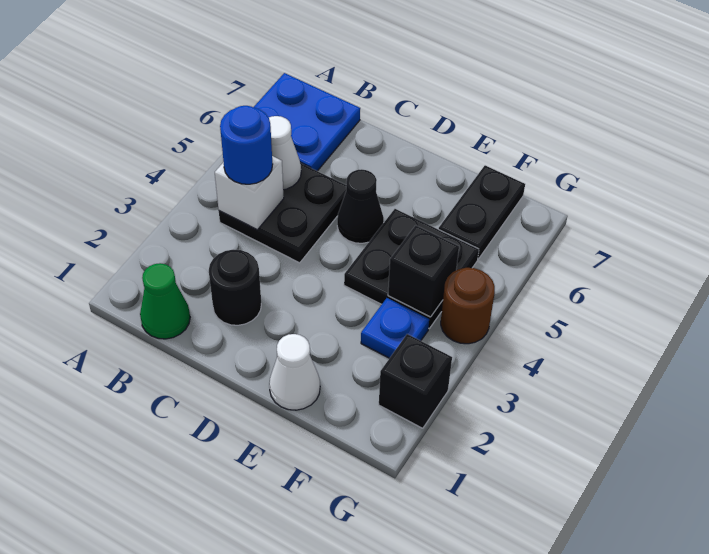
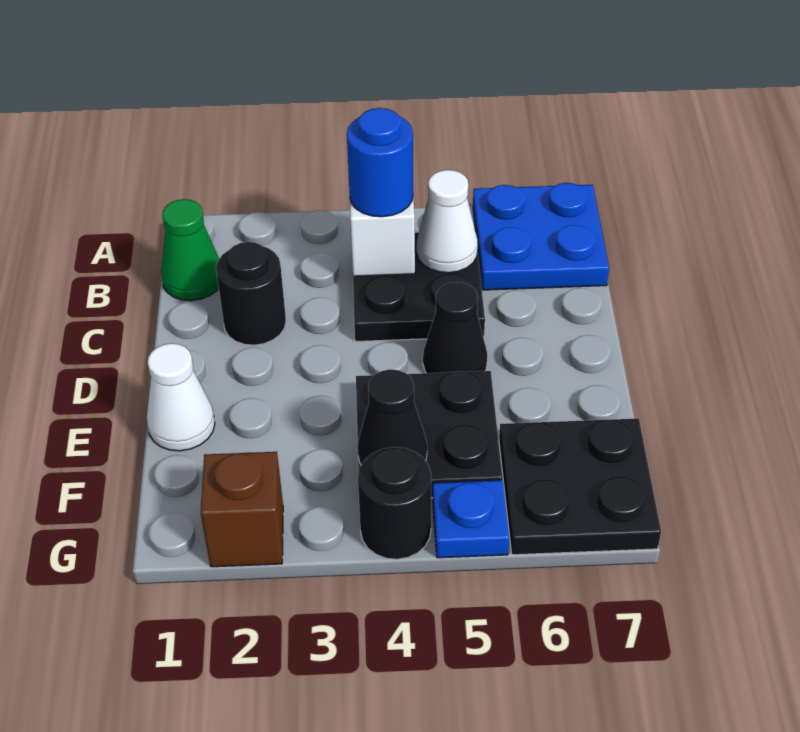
blue 1x1 plate [361,298,429,358] -> blue 1x1 plate moved to [433,480,509,558]
black 1x1 brick [388,225,459,317] -> black 1x1 cone [358,369,427,465]
black 1x2 plate [439,165,525,259] -> black 2x2 plate [499,418,661,555]
black 1x1 brick [379,334,452,428] -> brown 1x1 brick [201,452,283,567]
brown 1x1 round brick [441,268,495,344] -> black 1x1 round brick [358,447,432,559]

